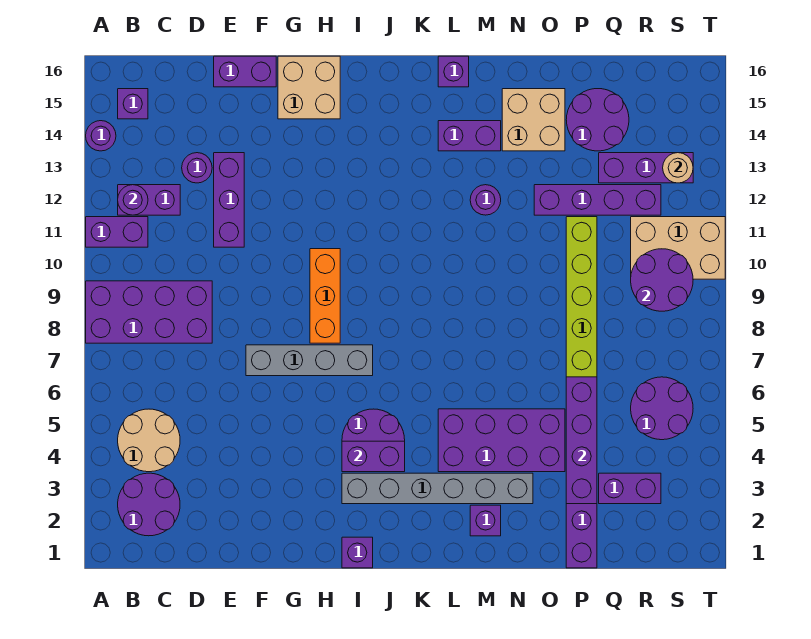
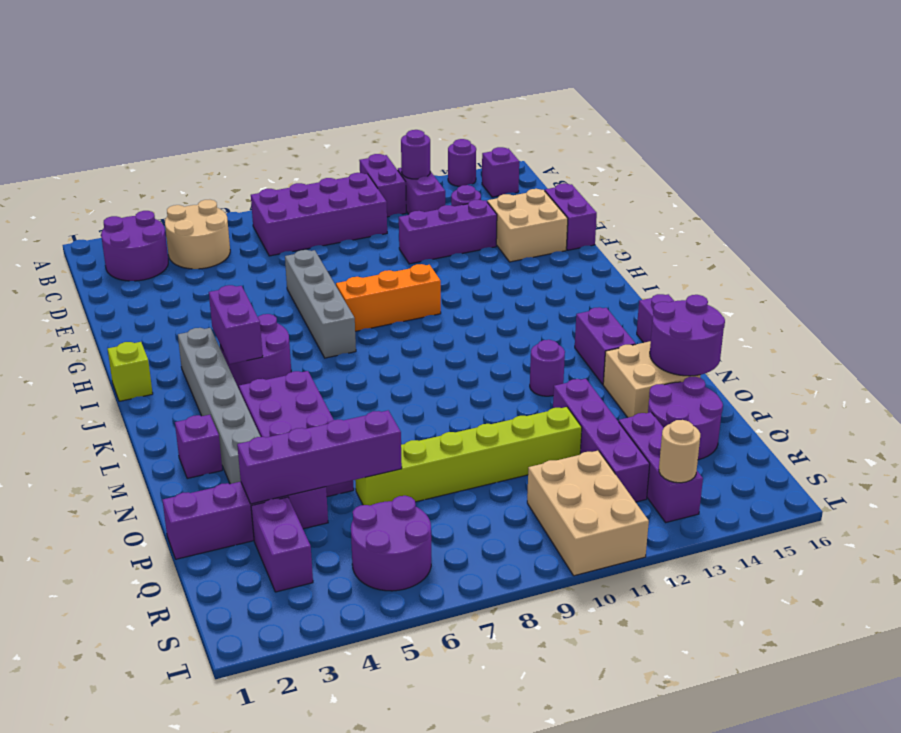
purple 2x4 brick [86,281,212,343] -> purple 2x4 brick turned to [251,173,387,256]
tan 2x2 brick [278,56,340,119] -> tan 2x2 brick moved to [487,189,568,262]
purple 1x1 brick [342,537,373,568] -> lime 1x1 brick [108,342,153,401]
purple 2x2 round brick [631,249,693,311] -> purple 2x2 round brick moved to [650,295,725,376]

